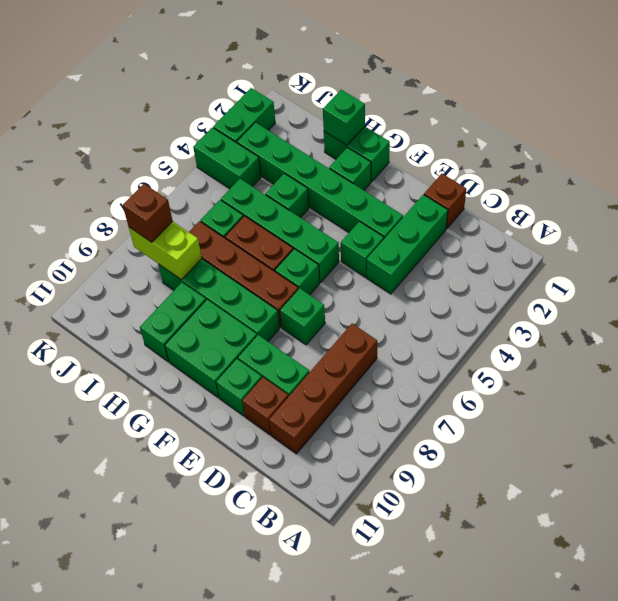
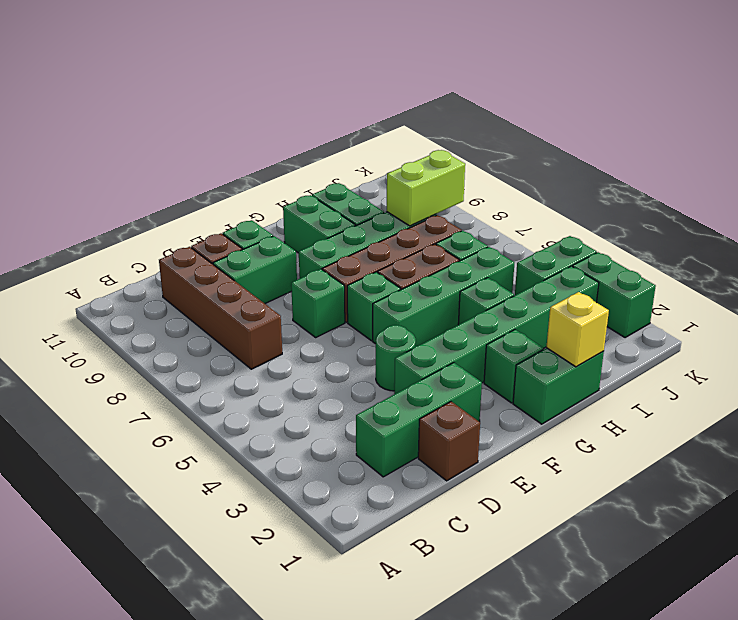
green 1x3 brick [366,195,448,294] -> green 1x3 brick turned to [356,363,482,477]
green 1x1 brick [341,221,384,277] -> green 1x1 round brick [376,325,416,391]
green 2x2 brick [165,300,257,397] -> green 1x2 brick [283,195,356,253]
green 1x1 brick [323,90,365,145] -> yellow 1x1 brick [546,292,609,367]
brown 1x1 brick [123,184,173,242] -> none

